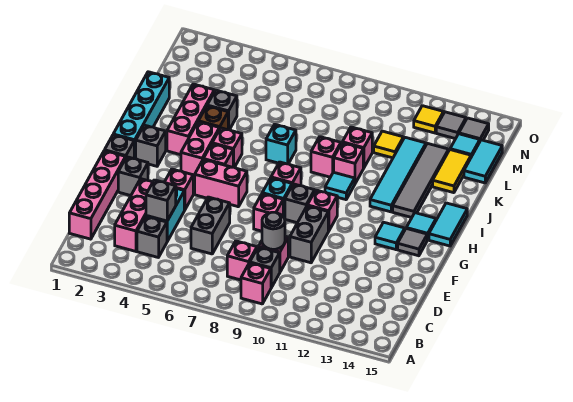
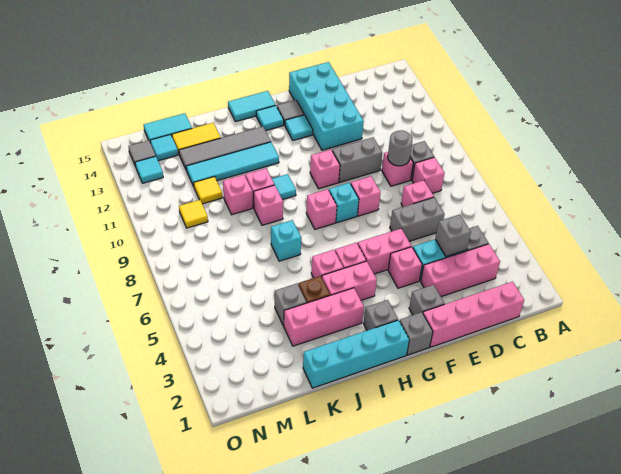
pink 1x1 brick [241,263,271,304] -> pink 1x1 brick moved to [401,180,434,207]
none -> cyan 2x4 brick [289,62,364,150]
pink 1x2 brick [195,159,247,207] -> pink 1x2 brick turned to [358,228,411,274]
grey 1x1 brick [285,184,315,223] -> none
yellow 1x1 tile [414,106,444,133] -> yellow 1x1 tile moved to [179,200,208,228]
grey 1x1 tile [436,112,466,139] -> cyan 1x1 tile [135,156,163,183]

